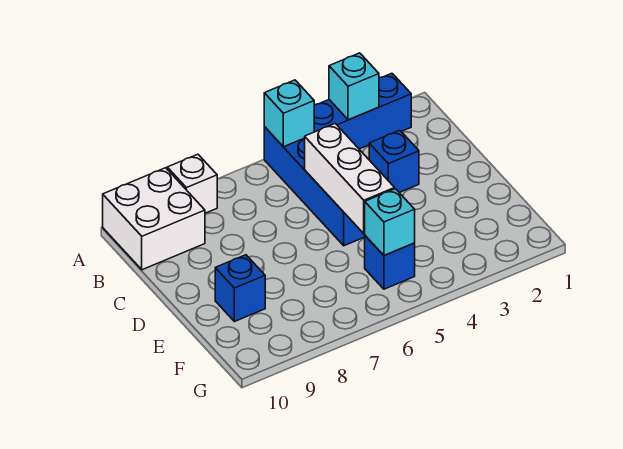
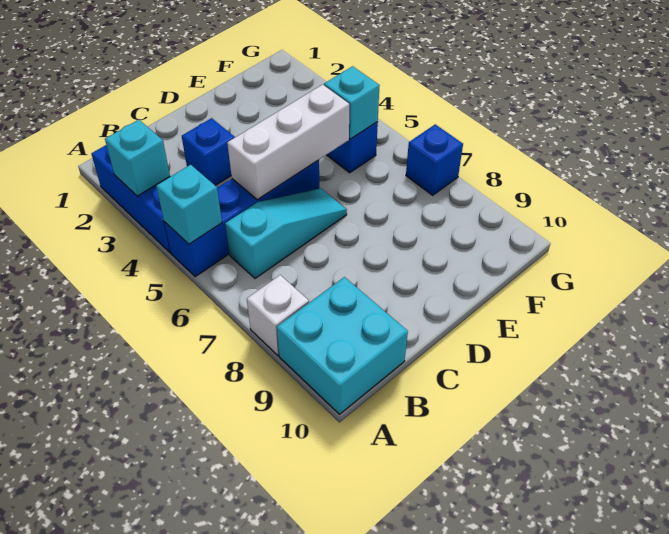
white 2x2 brick [103,168,205,270] -> cyan 2x2 brick [277,277,408,414]
none -> cyan 1x3 slope [225,188,347,278]
blue 1x1 brick [215,255,265,322] -> blue 1x1 brick moved to [406,124,463,195]

